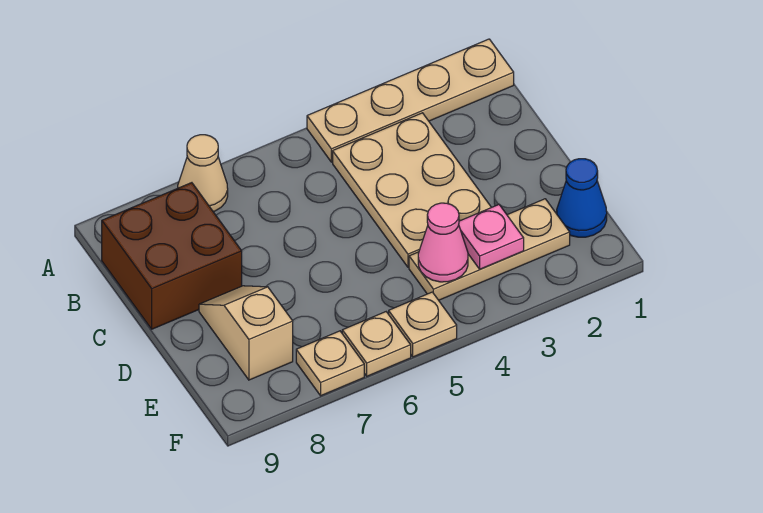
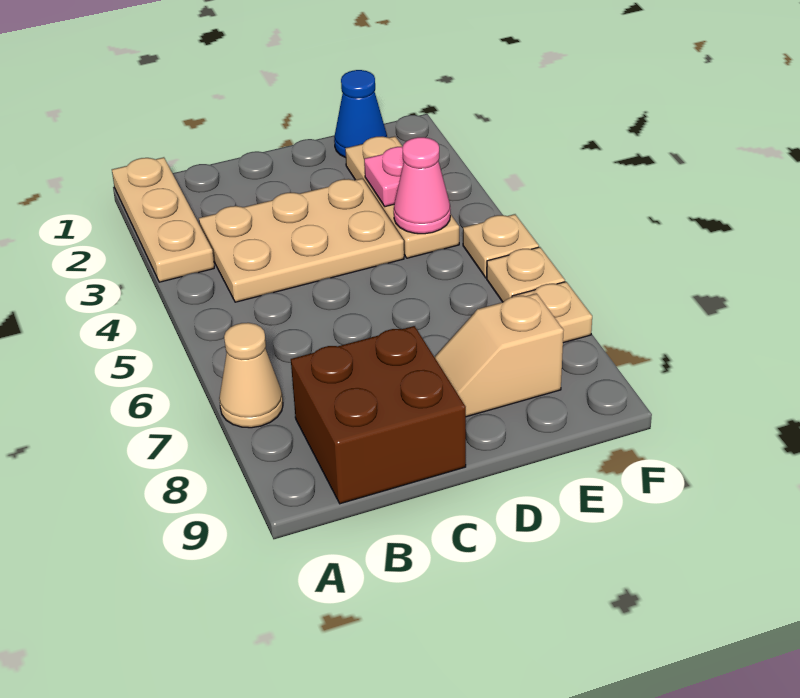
tan 1x4 plate [307,39,514,162] -> tan 1x3 plate [112,157,214,282]

